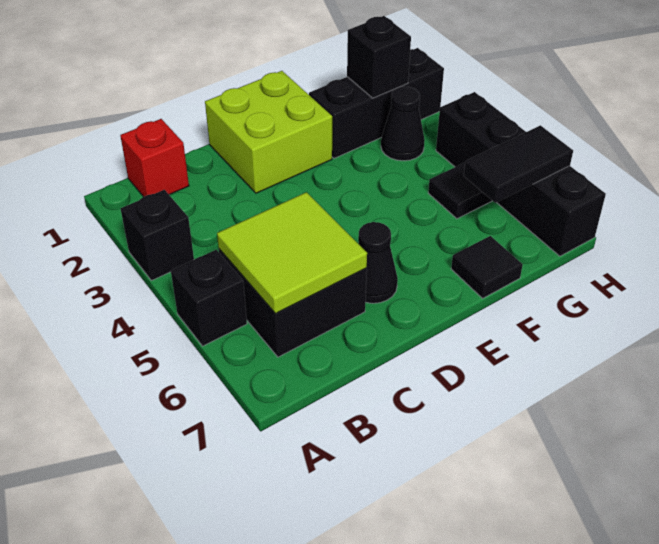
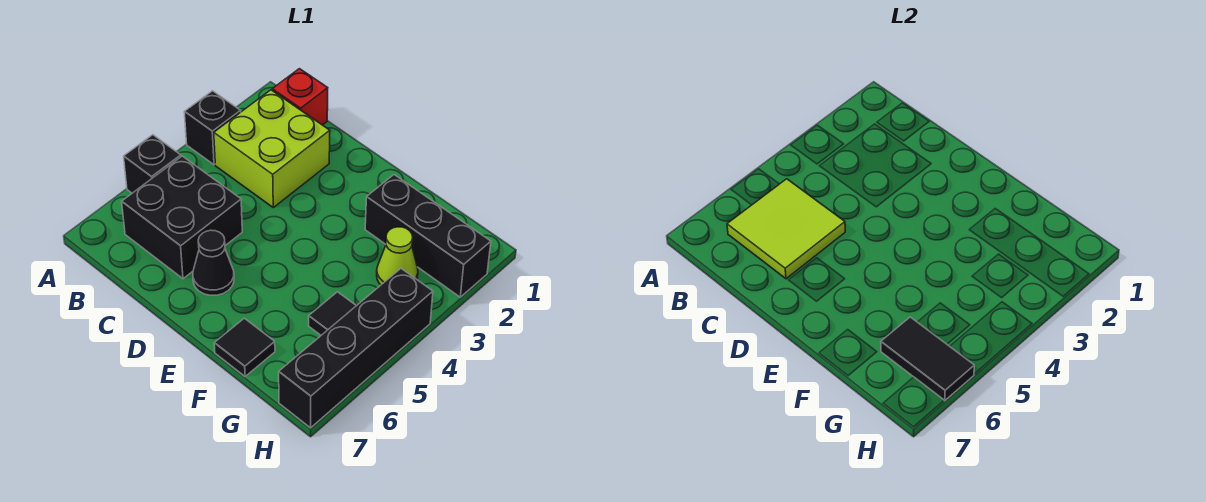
lime 2x2 brick [205,71,332,193] -> lime 2x2 brick moved to [214,90,330,208]
black 1x1 brick [347,16,411,98] -> none
black 1x1 cone [381,87,425,161] -> lime 1x1 cone [377,227,418,285]

